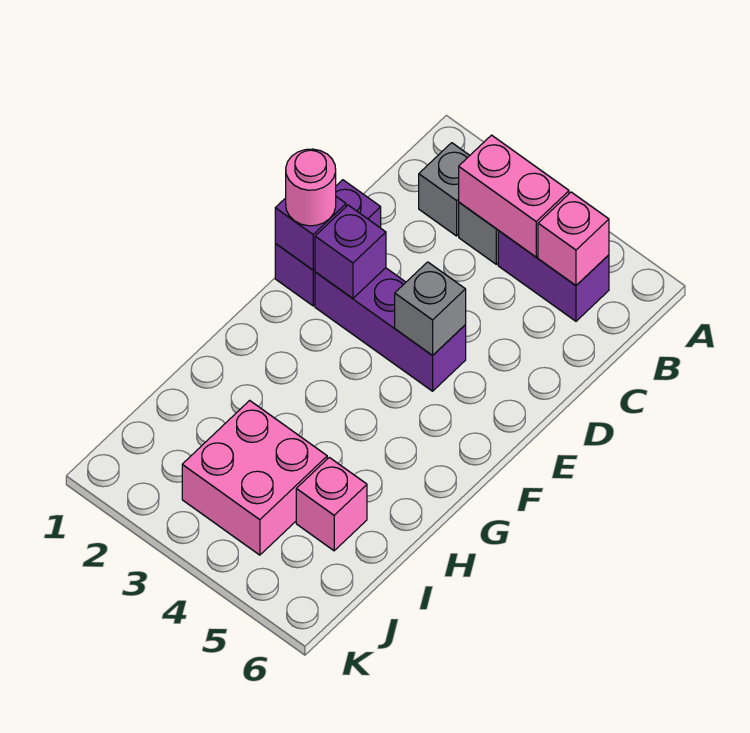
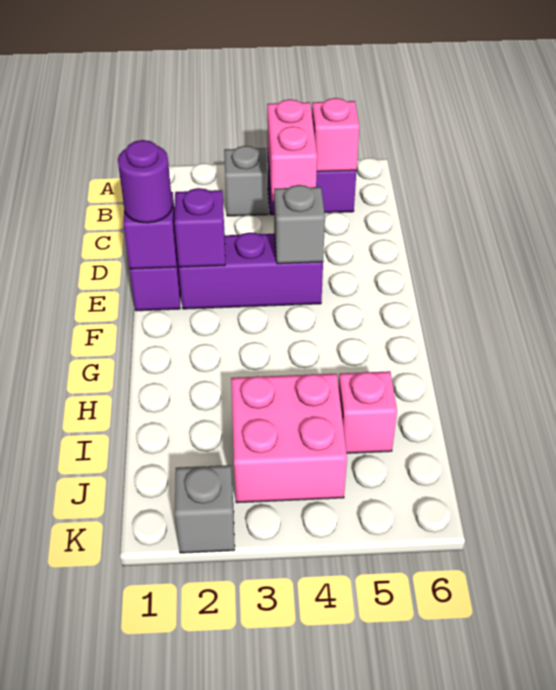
grey 1x1 brick [419,143,470,236] -> grey 1x1 brick moved to [175,465,235,553]
pink 1x2 brick [459,135,569,257] -> pink 1x2 brick turned to [267,99,317,202]
pink 1x1 round brick [286,149,336,226] -> purple 1x1 round brick [118,140,172,223]

